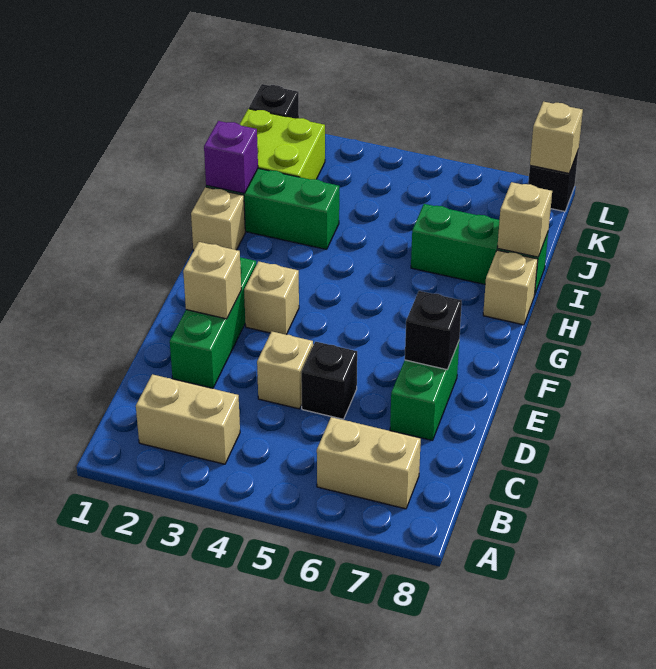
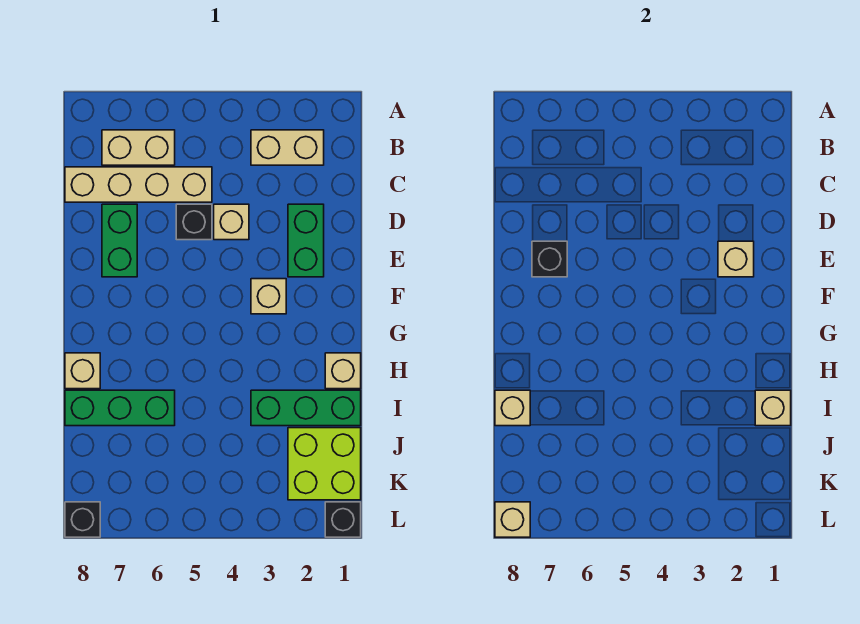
none -> tan 1x4 brick [65,167,212,202]
green 1x3 brick [170,257,256,388] -> green 1x2 brick [288,204,324,277]
purple 1x1 brick [204,121,258,194] -> tan 1x1 brick [755,390,791,426]

